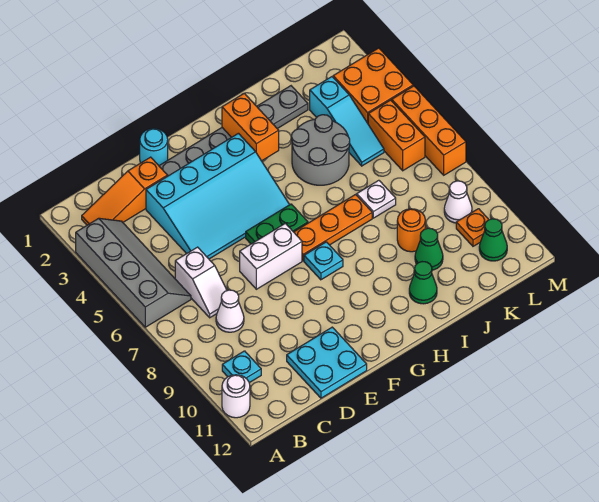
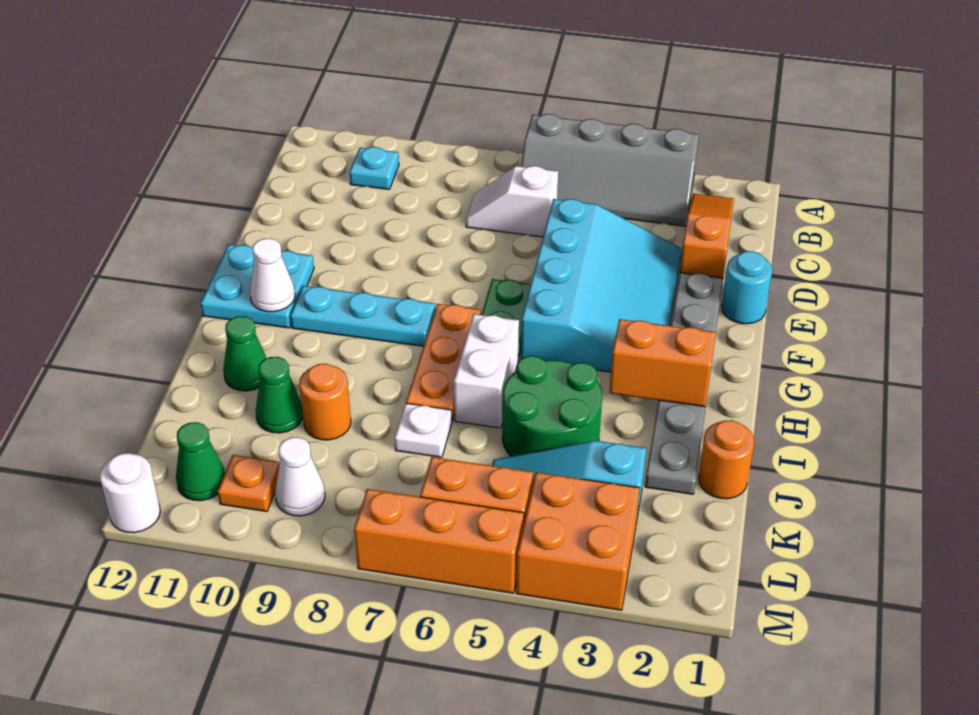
white 1x1 round brick [222,375,250,418] -> white 1x1 round brick moved to [100,453,160,533]
white 1x1 cone [216,290,244,332] -> white 1x1 cone moved to [250,238,295,312]
cyan 3x4 slope [146,133,290,259] -> cyan 3x4 slope turned to [521,199,682,372]
cyan 2x2 plate [287,327,367,398] -> cyan 2x2 plate moved to [201,245,314,328]
white 1x2 brick [240,223,302,289] -> white 1x2 brick moved to [454,314,519,428]
cyan 1x1 plate [304,242,343,280] -> cyan 1x3 plate [290,286,435,346]
grey 2x2 round brick [291,115,350,185] -> green 2x2 round brick [502,356,602,456]
none -> orange 1x1 round brick [699,420,754,499]

